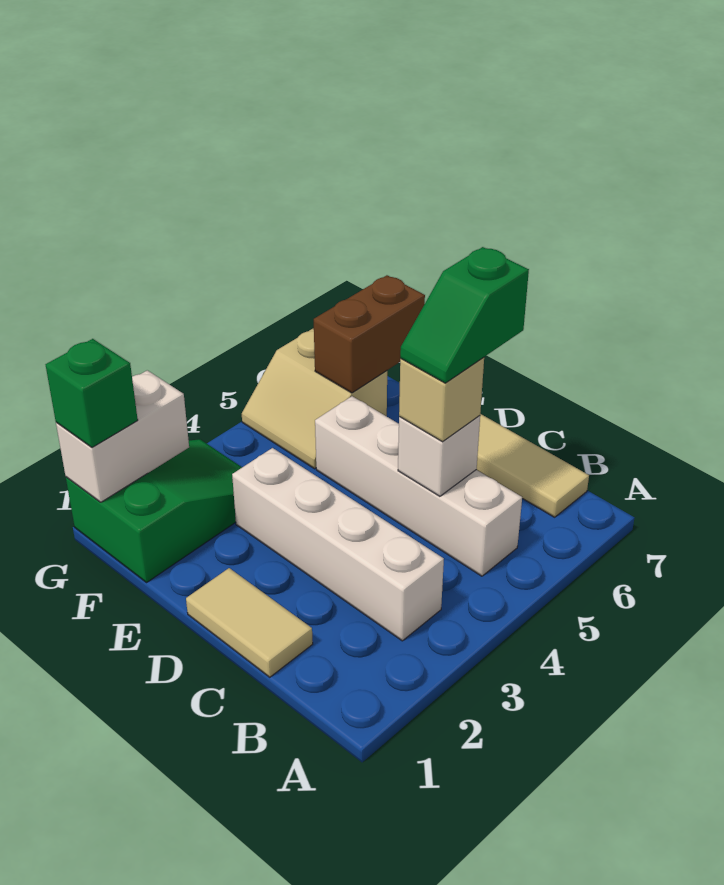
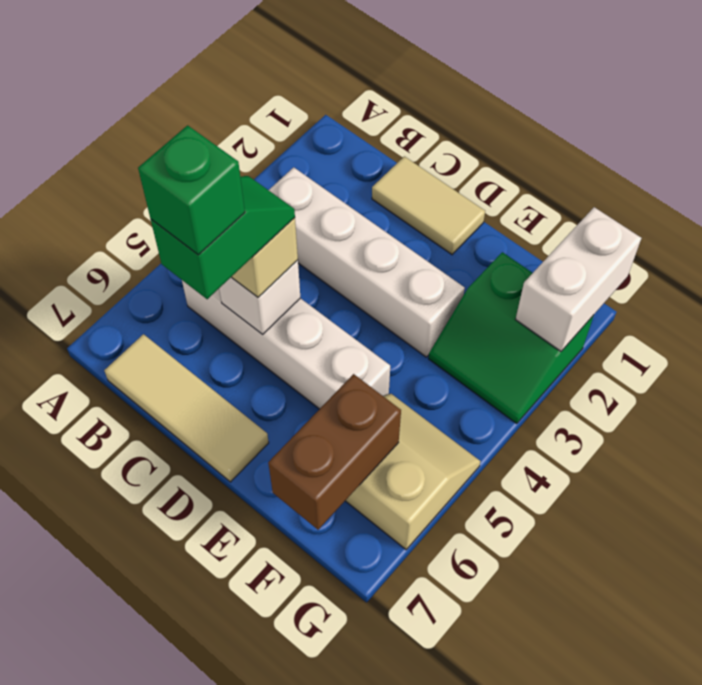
green 2x3 slope [66,439,242,583] -> green 2x2 slope [429,252,594,424]
green 1x1 brick [46,339,138,447] -> green 1x1 brick moved to [138,125,245,255]

